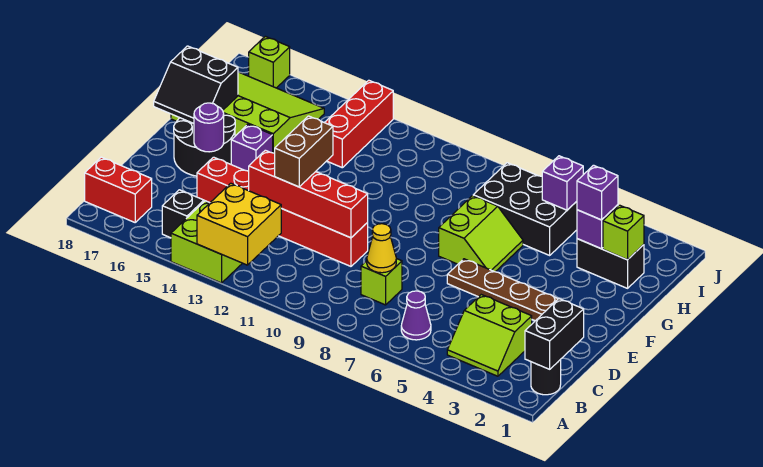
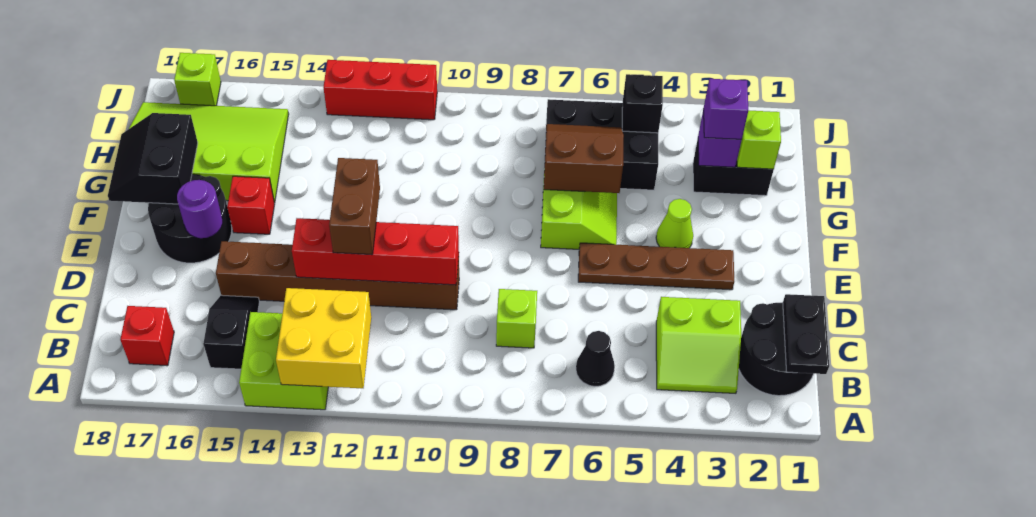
black 1x1 round brick [531,359,561,395] -> black 2x2 round brick [739,303,813,396]
black 1x2 brick [525,299,584,369] -> black 1x2 plate [783,294,829,374]
purple 1x1 cone [401,291,431,340] -> black 1x1 cone [576,331,615,387]
red 1x2 brick [85,157,152,222] -> red 1x1 brick [120,306,174,366]
yellow 1x1 cone [367,224,396,273] -> none
red 1x6 brick [197,157,368,266] -> brown 1x6 brick [216,241,459,310]
none -> lime 1x1 cone [656,199,693,248]
purple 1x1 brick [231,124,273,171] -> red 1x1 brick [227,176,275,234]
black 2x2 slope [154,46,238,123] -> black 2x2 slope turned to [108,113,198,204]
none -> brown 2x2 slope [544,124,624,193]
red 1x3 brick [324,80,393,168] -> red 1x3 brick turned to [323,60,437,120]
purple 1x1 brick [542,156,583,210] -> black 1x1 brick [622,74,663,133]

